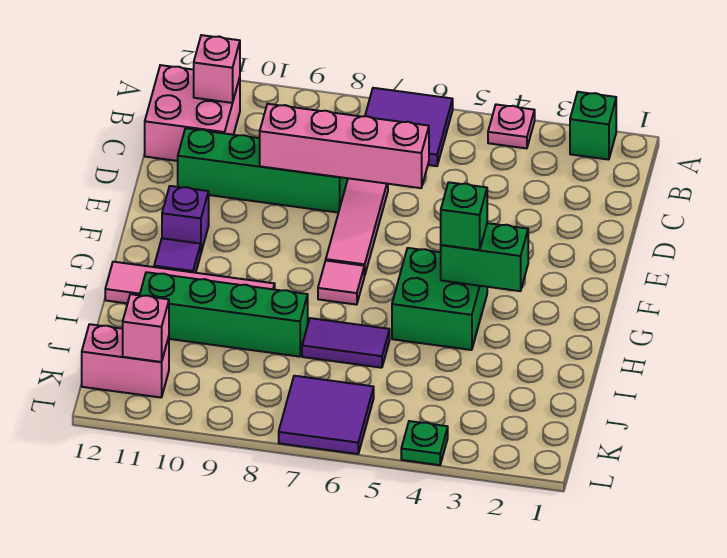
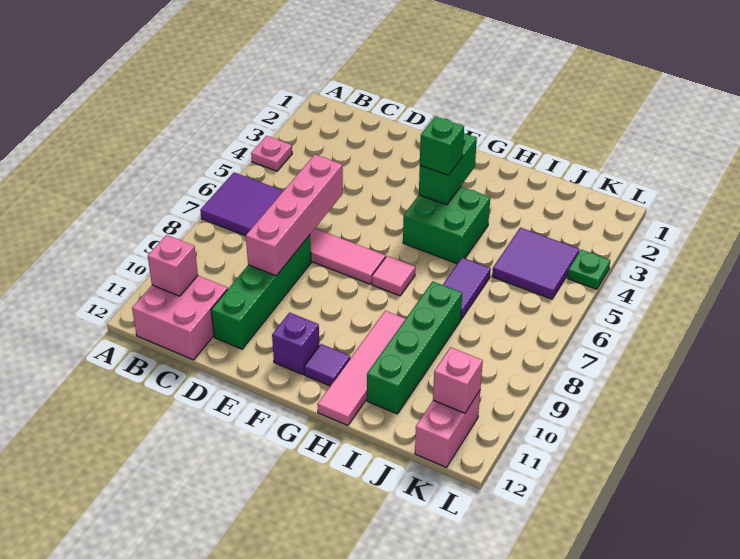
green 1x1 brick [570,92,616,160] -> none
purple 2x2 tile [279,376,374,454] -> purple 2x2 tile moved to [492,228,579,299]

